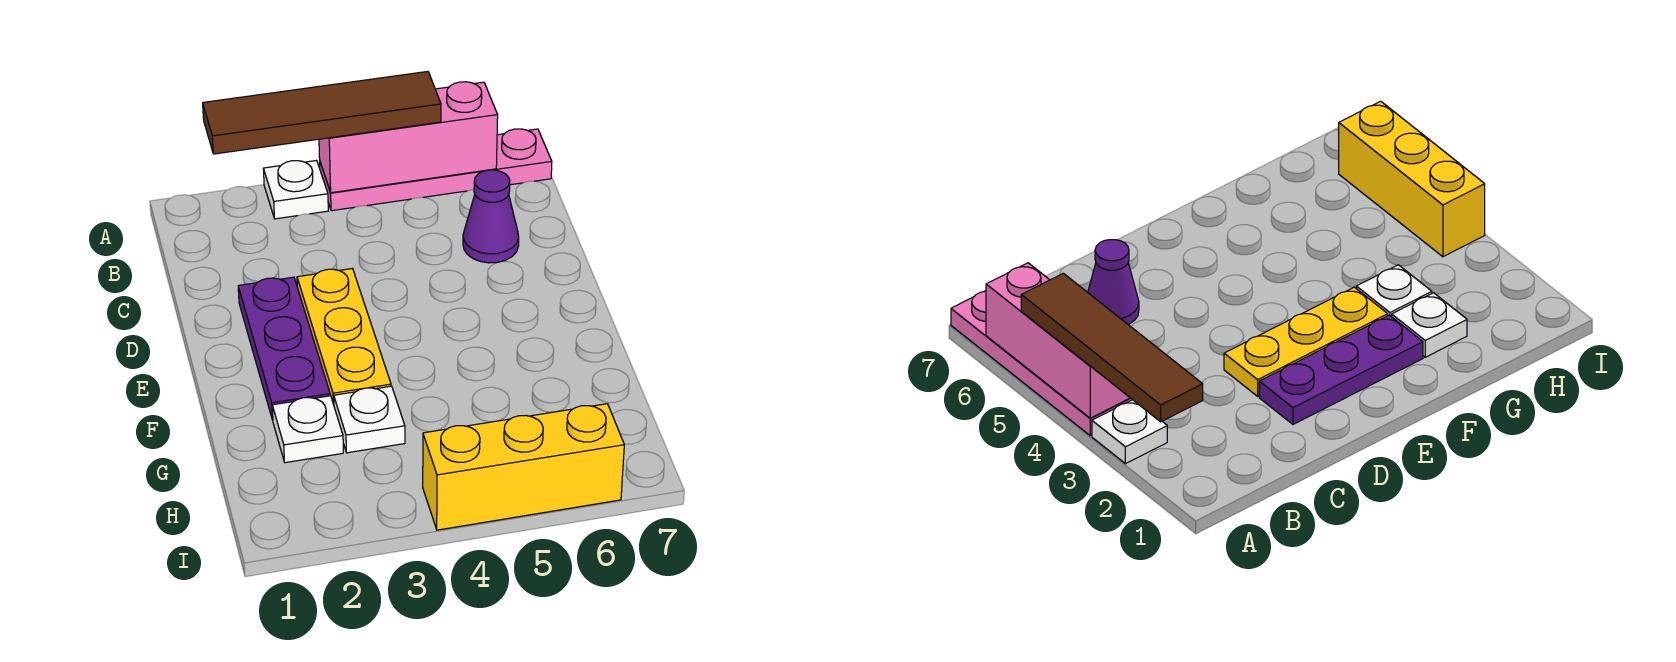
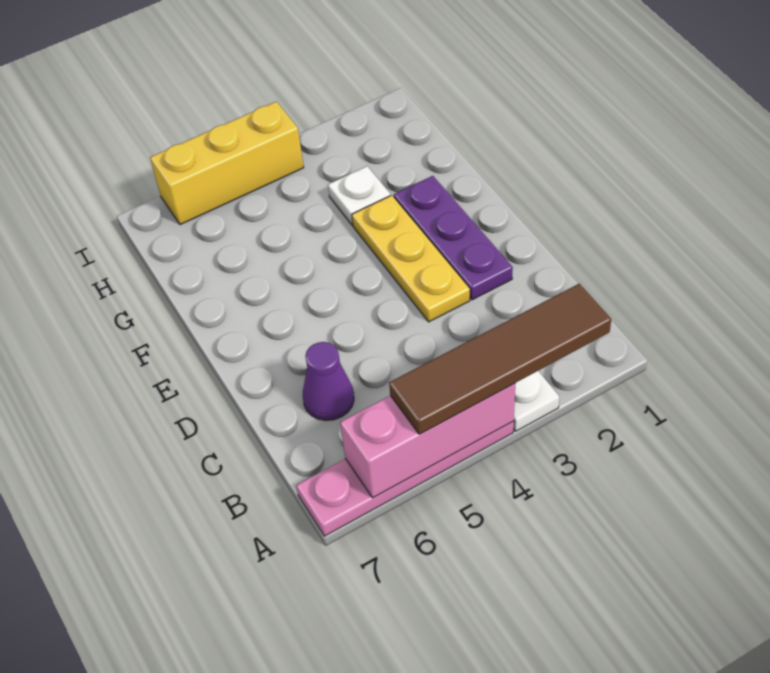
white 1x1 plate [272,396,343,463] -> none

